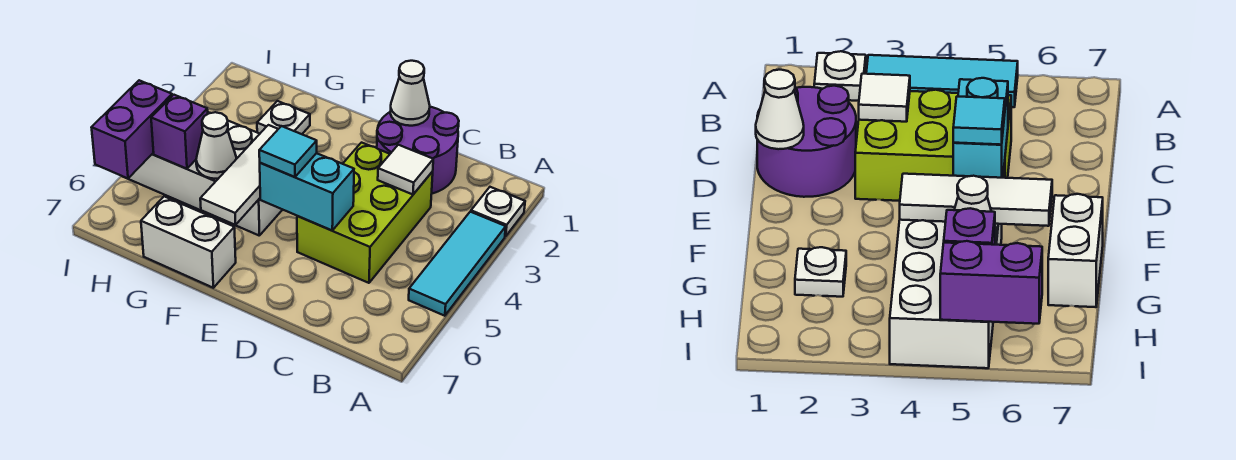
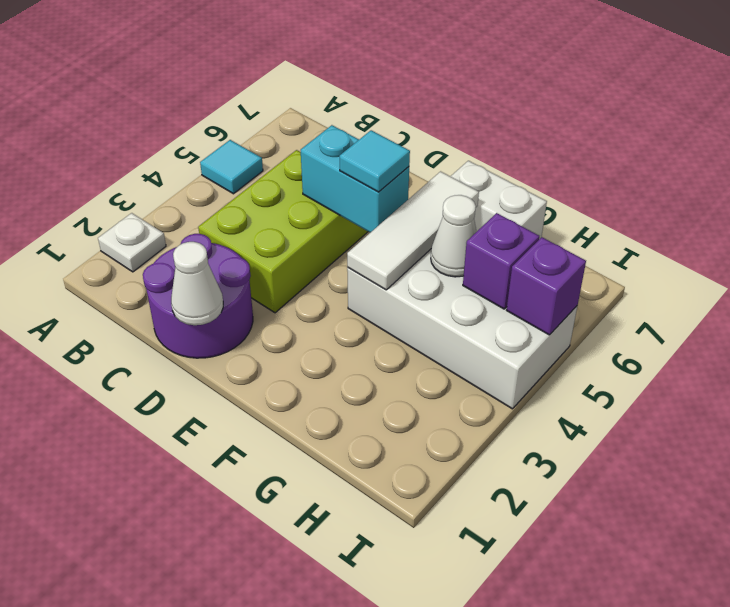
cyan 1x3 tile [409,212,506,316] -> cyan 1x1 tile [200,140,263,194]
white 1x1 tile [378,145,433,195] -> none
white 1x1 plate [257,101,310,134] -> none
purple 1x2 brick [91,80,172,179] -> purple 1x1 brick [507,237,586,335]

